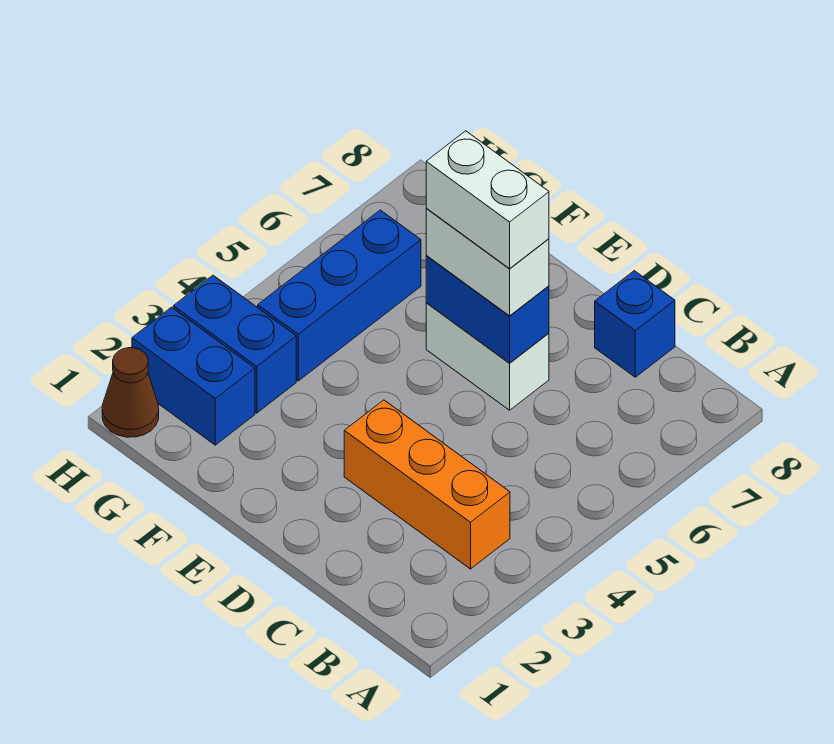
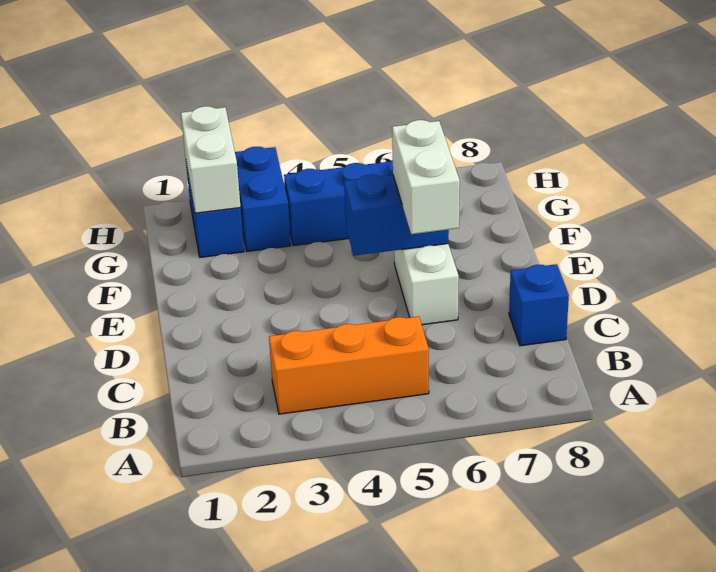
orange 1x3 brick [344,400,510,569] -> orange 1x3 brick turned to [269,316,429,414]
blue 1x2 brick [426,255,549,363] -> blue 1x2 brick turned to [344,175,449,256]
white 1x2 brick [426,131,549,269] -> white 1x2 brick moved to [181,106,241,213]
brown 1x1 cone [102,348,159,437] -> none

